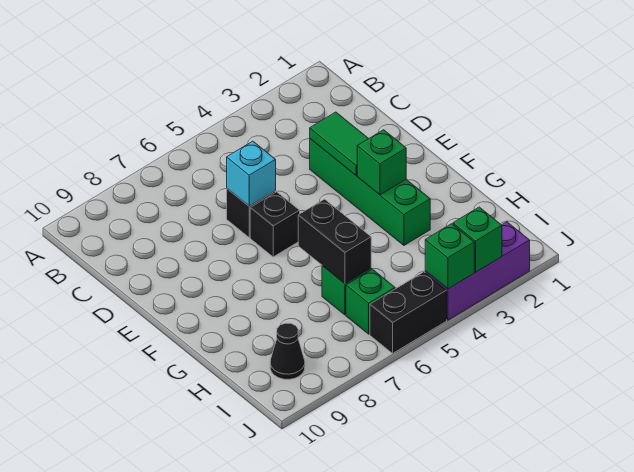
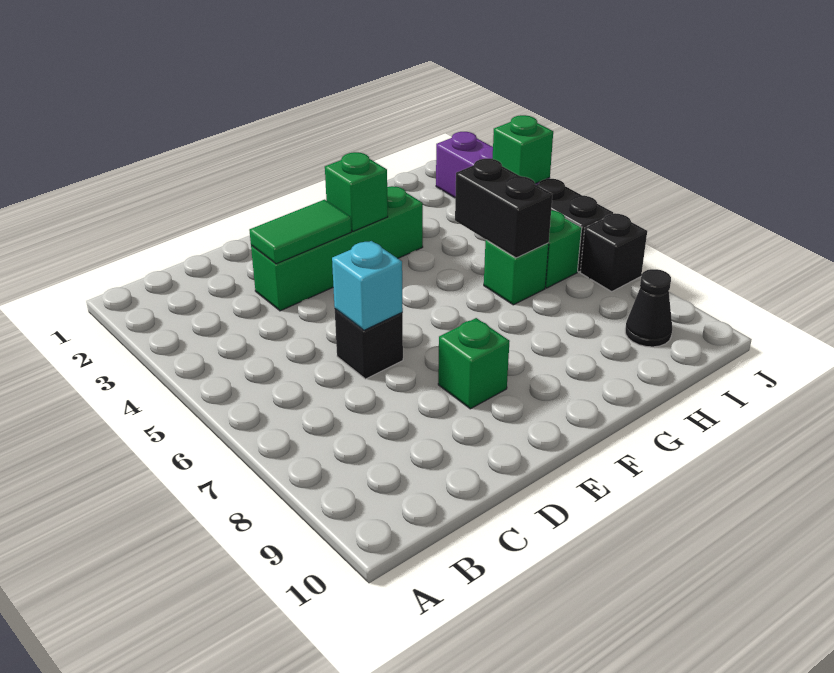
black 1x1 brick [250,192,300,257] -> black 1x1 brick moved to [580,214,647,292]
black 1x2 brick [298,199,371,284] -> black 1x2 brick turned to [455,159,552,258]
green 1x1 brick [453,207,502,272] -> green 1x1 brick moved to [438,318,510,409]

